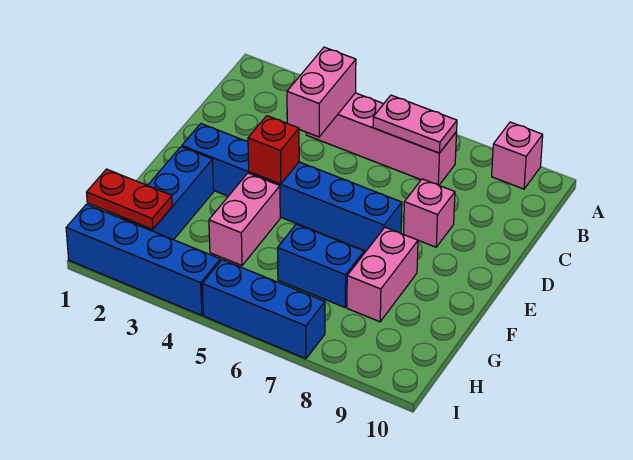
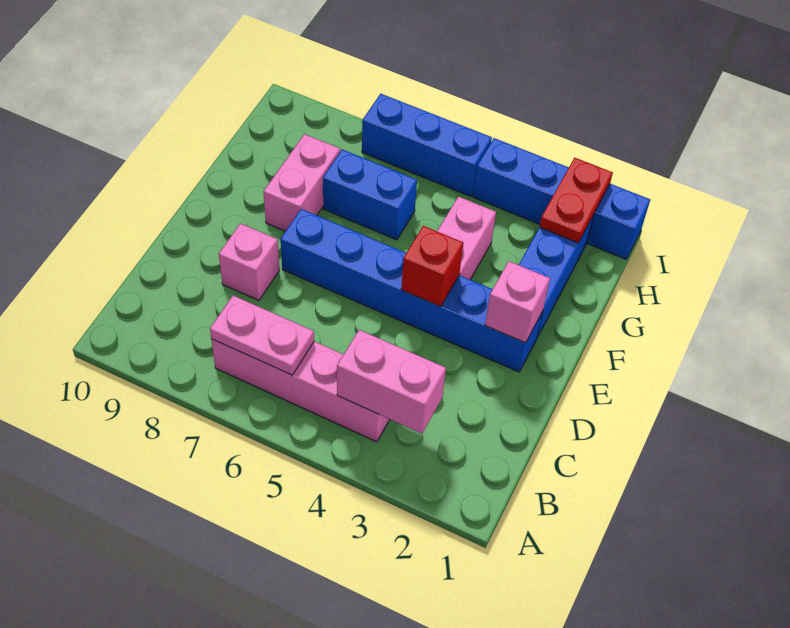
pink 1x1 brick [492,122,543,189] -> pink 1x1 brick moved to [485,261,550,343]
pink 1x2 brick [287,47,356,137] -> pink 1x2 brick turned to [337,330,446,433]
red 1x2 plate [87,169,172,229] -> red 1x2 plate turned to [540,158,613,243]

